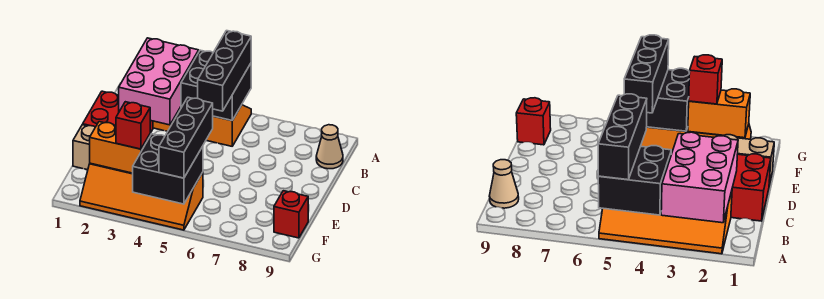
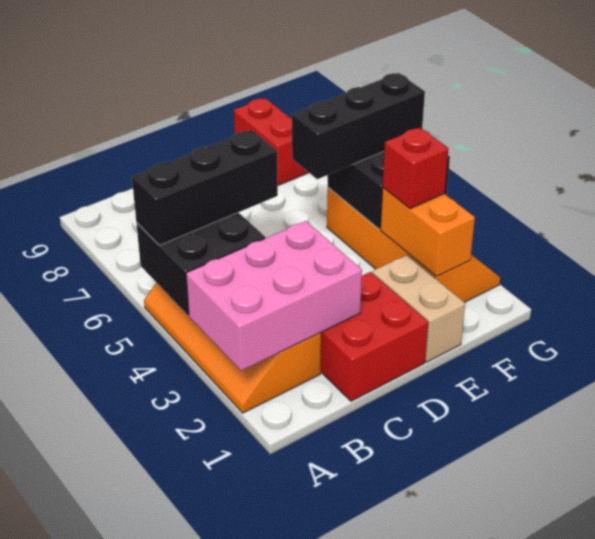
tan 1x1 cone [316,125,343,169] -> none
red 1x1 brick [274,191,308,238] -> red 1x2 brick [234,98,309,185]

